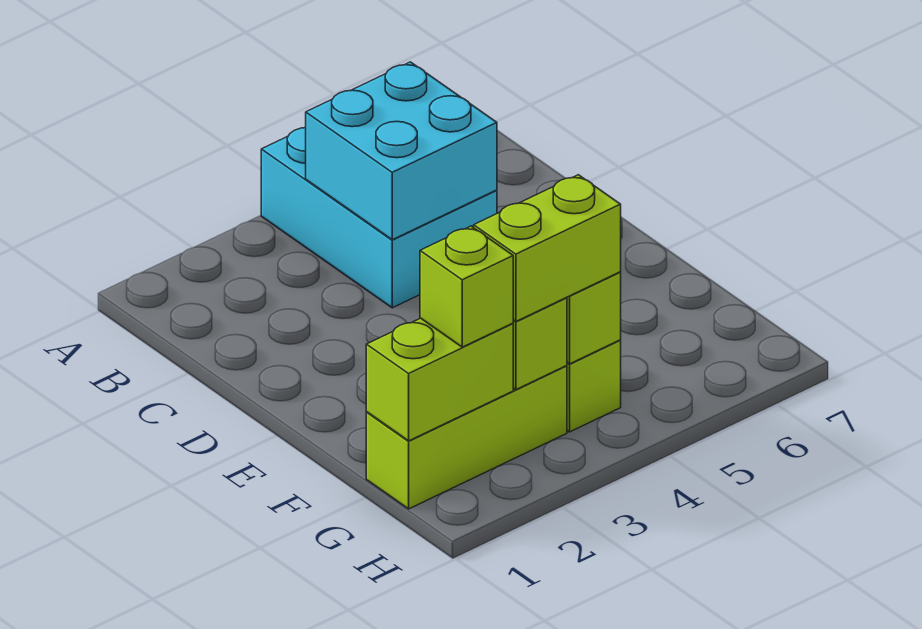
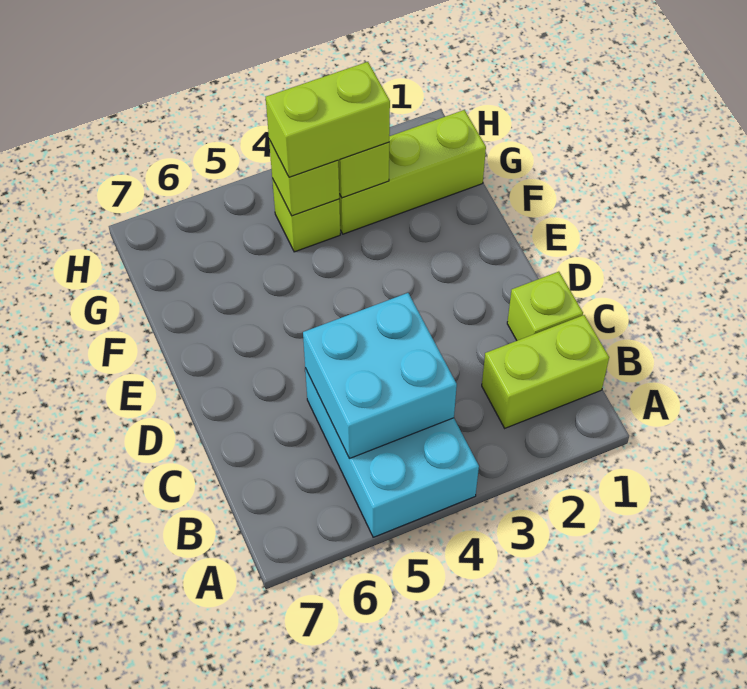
lime 1x2 brick [366,318,513,441] -> lime 1x2 brick moved to [482,315,609,428]
lime 1x1 brick [420,226,513,347] -> lime 1x1 brick moved to [507,272,583,341]

